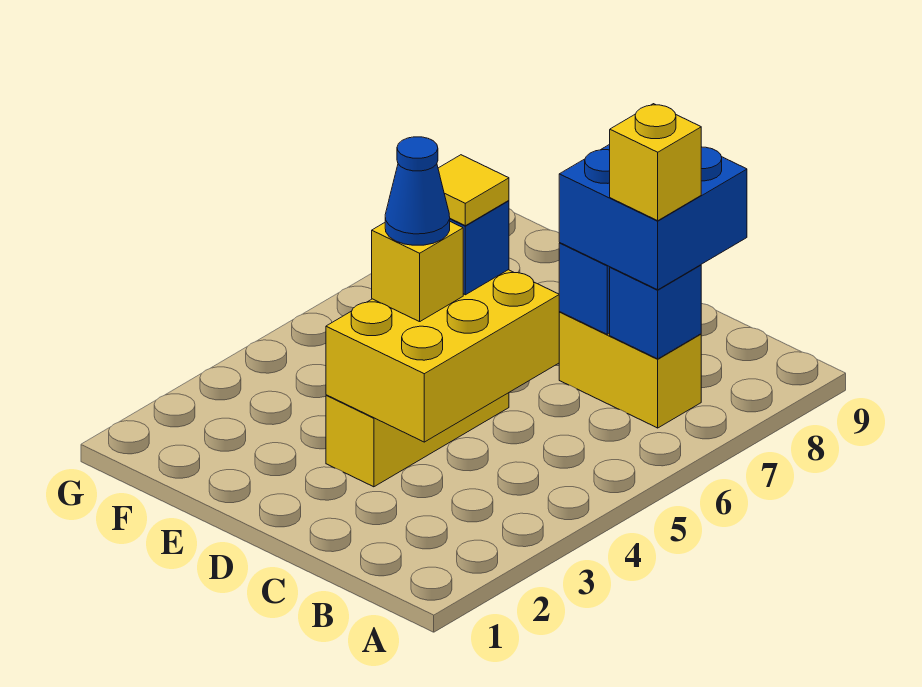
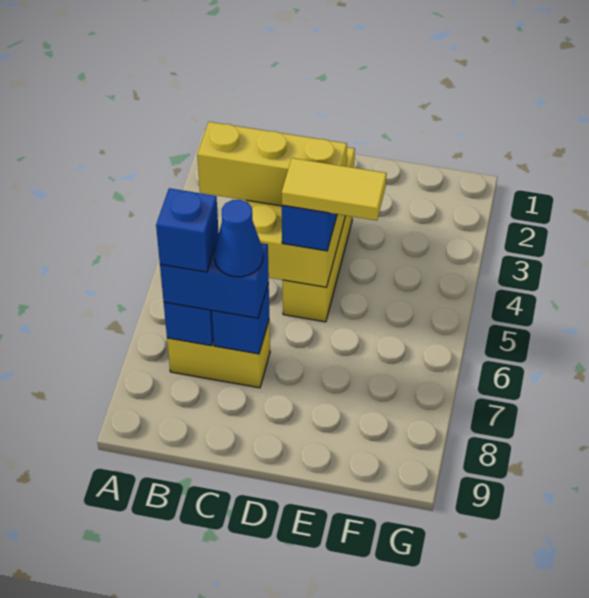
blue 2x2 brick [559,144,747,290] -> blue 1x2 brick [160,243,269,318]
yellow 1x1 brick [610,104,701,221] -> blue 1x1 brick [156,188,219,272]
yellow 1x1 brick [372,222,463,322] -> yellow 1x3 brick [197,122,347,206]
blue 1x1 cone [385,137,450,245] -> blue 1x1 cone moved to [214,200,263,277]
yellow 1x1 tile [438,155,509,226] -> yellow 1x2 tile [282,158,387,221]

